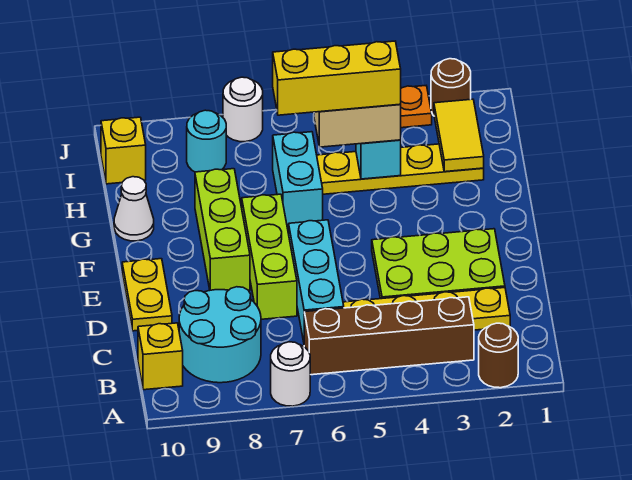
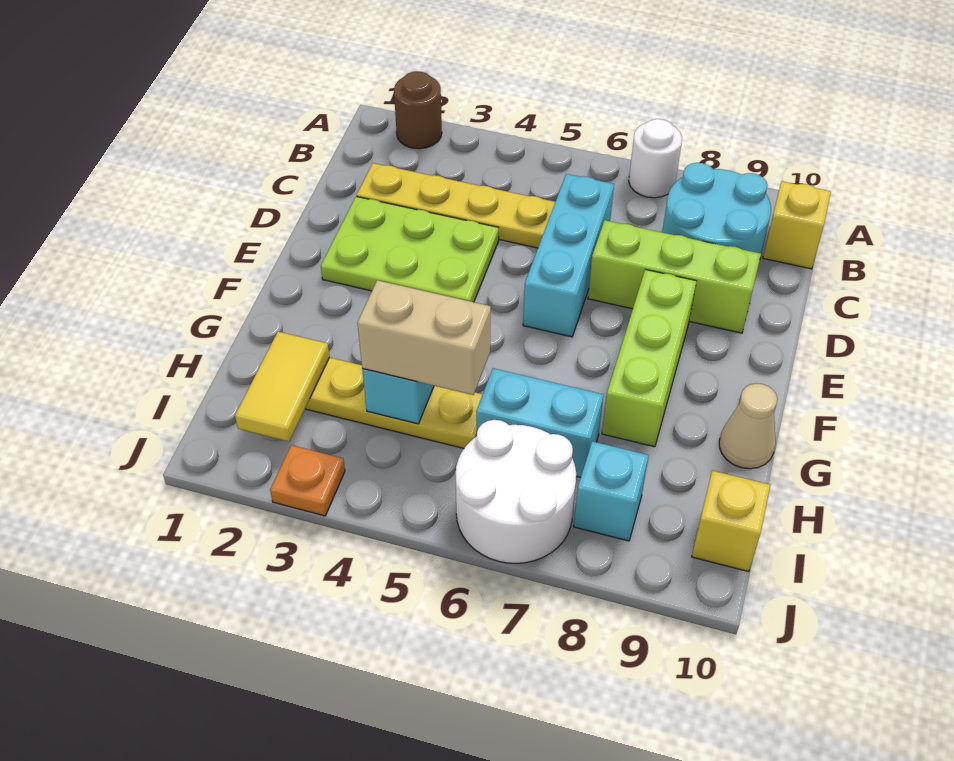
brown 1x4 brick [304,297,474,375] -> none
lime 1x3 brick [242,194,297,319] -> lime 1x3 brick turned to [588,220,761,333]
yellow 1x2 plate [122,259,172,331] -> none
cyan 1x2 brick [273,132,323,227] -> cyan 1x2 brick turned to [476,368,603,477]
white 1x1 cone [114,177,154,241] -> tan 1x1 cone [719,383,778,469]
yellow 1x3 brick [273,41,401,115] -> none
cyan 1x1 round brick [187,110,226,172] -> cyan 1x1 brick [574,441,649,541]
brown 1x1 round brick [431,59,471,116] -> none
white 1x1 round brick [223,77,263,142] -> white 2x2 round brick [456,420,576,564]

